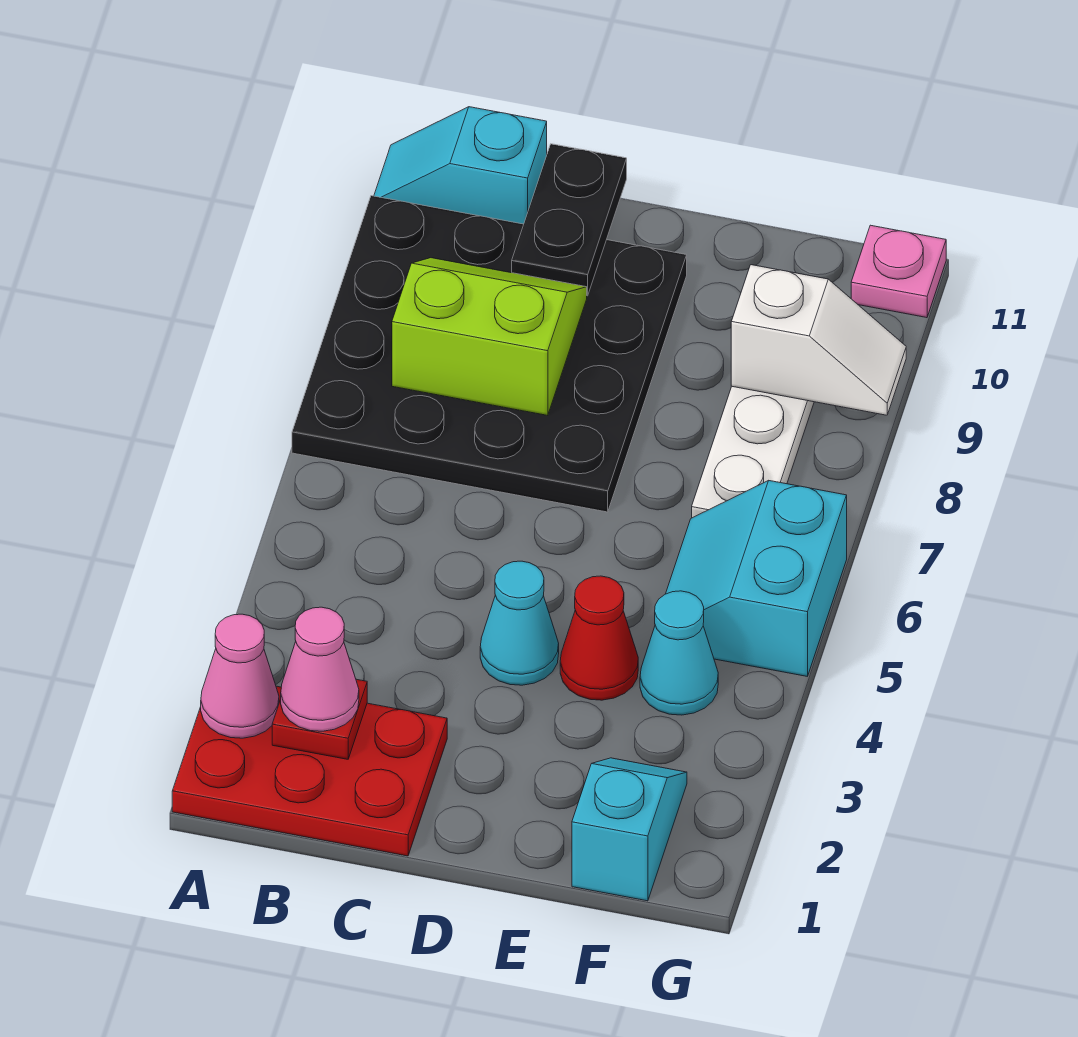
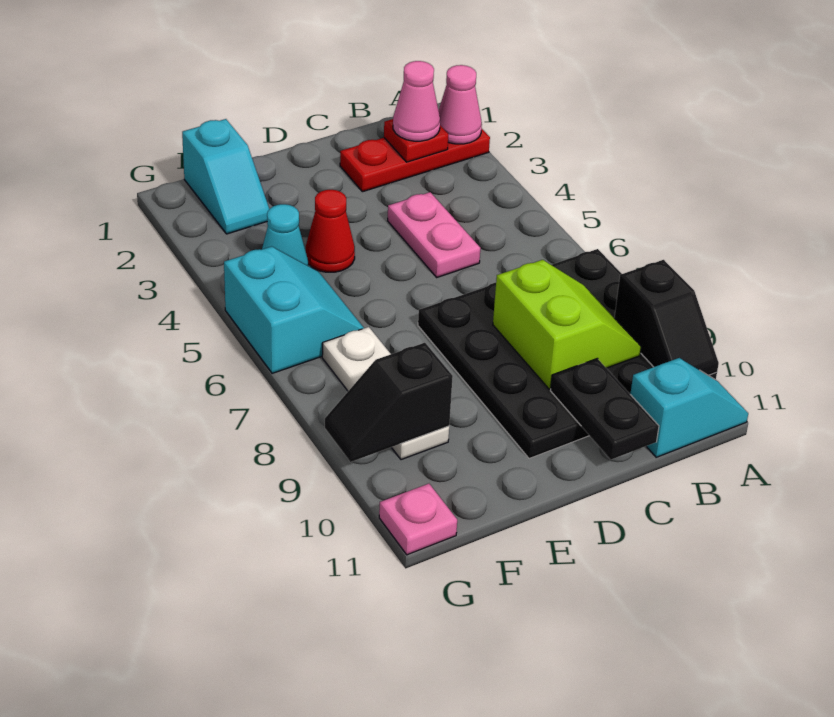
red 2x3 plate [172,686,447,856] -> red 1x3 plate [340,129,490,192]
none -> black 1x2 slope [614,260,719,375]
lime 2x2 slope [392,258,587,416] -> lime 2x2 slope turned to [493,260,641,389]
none -> pink 1x2 plate [388,192,481,277]
cyan 1x1 cone [480,561,559,685] -> none
white 1x2 slope [731,265,906,415] -> black 1x2 slope [325,343,453,462]

